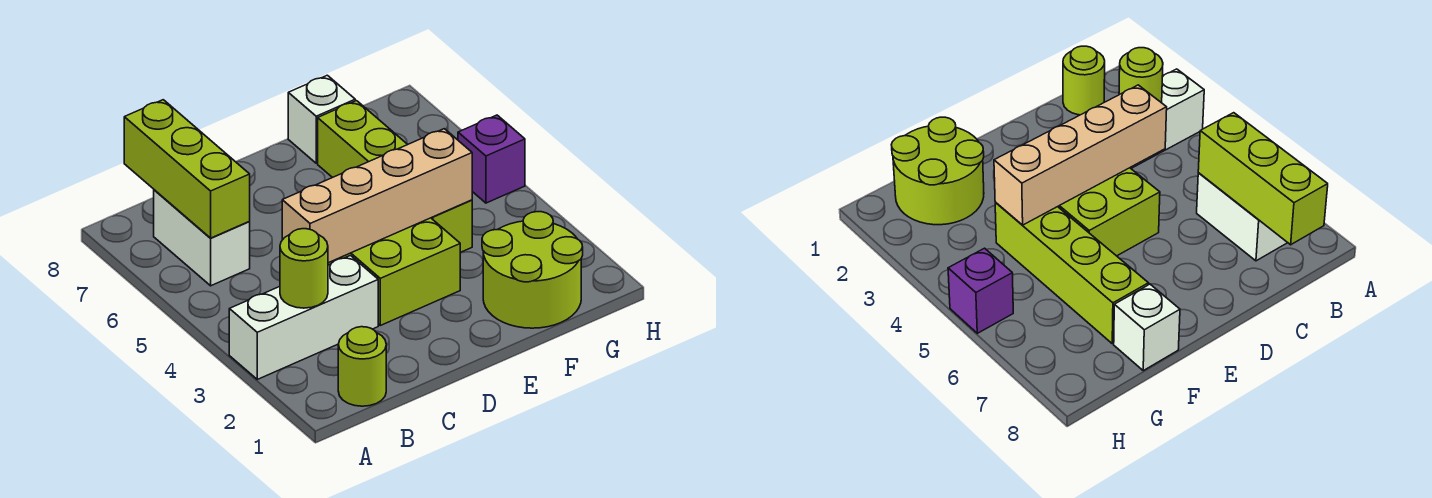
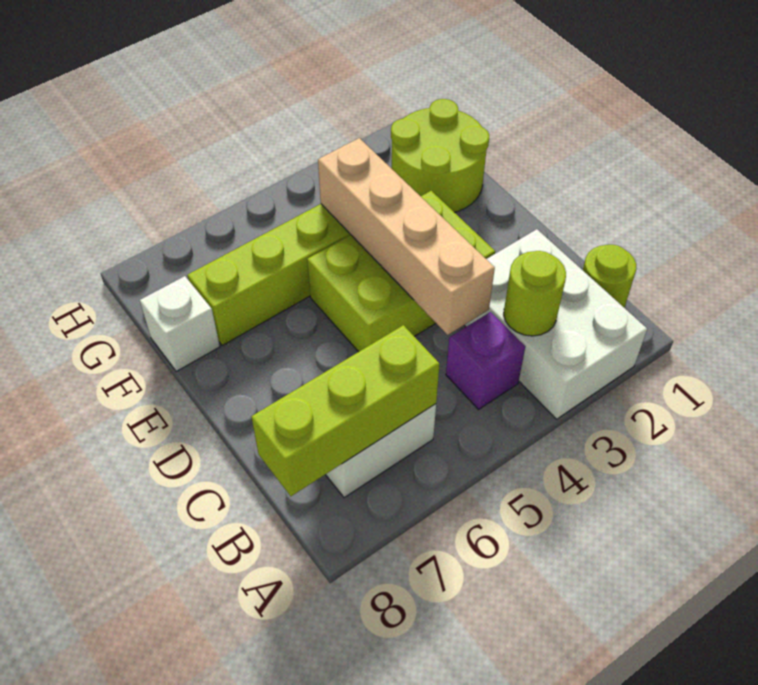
white 1x3 brick [229,256,378,379] -> white 2x3 brick [464,229,647,419]
purple 1x1 brick [458,115,525,203] -> purple 1x1 brick moved to [446,312,525,409]

